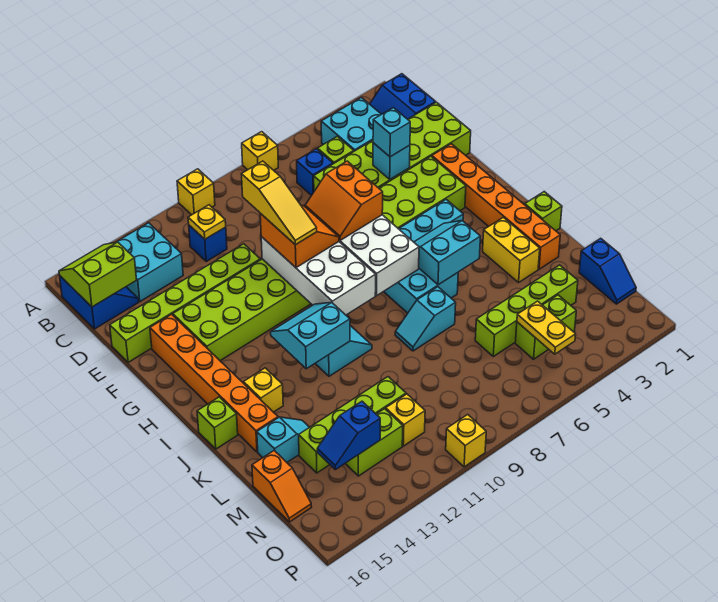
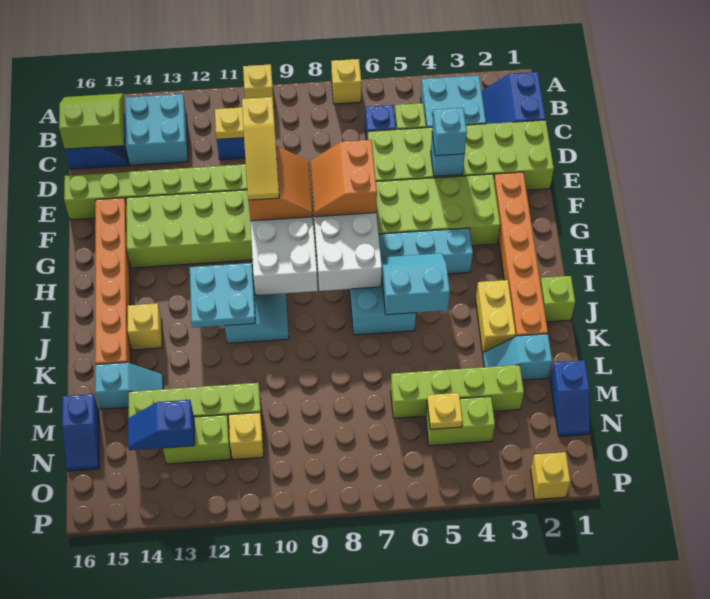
cyan 2x2 slope [271,302,350,369] -> cyan 2x2 plate [190,263,255,328]
lime 1x1 brick [197,397,238,449] -> none
cyan 1x2 slope [395,287,456,351] -> cyan 1x2 slope moved to [483,334,552,380]
orange 1x2 slope [252,451,311,522] -> blue 1x2 slope [62,394,99,471]
yellow 1x2 plate [517,301,576,354] -> yellow 1x1 plate [427,393,463,429]
yellow 1x1 brick [446,415,486,467] -> yellow 1x1 brick moved to [531,452,570,499]

